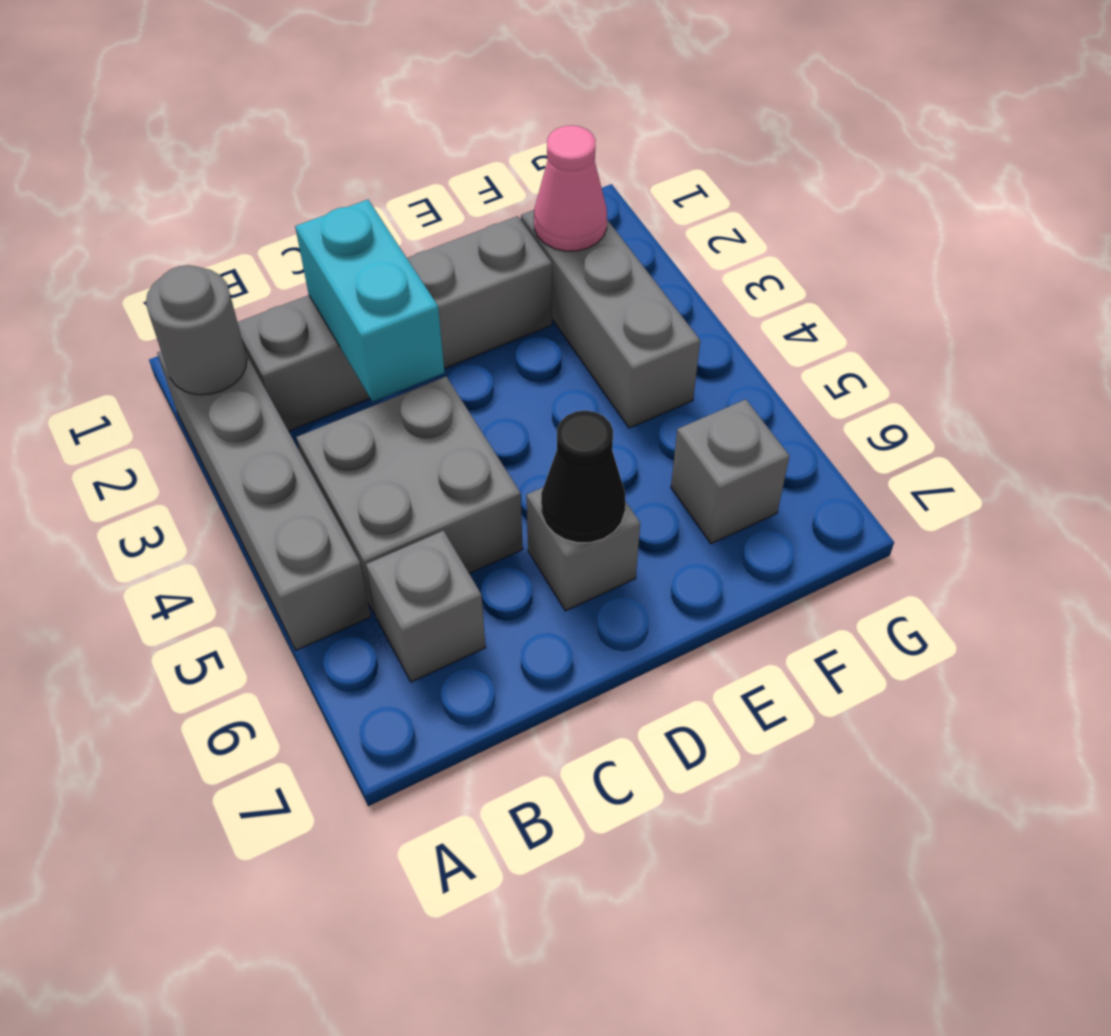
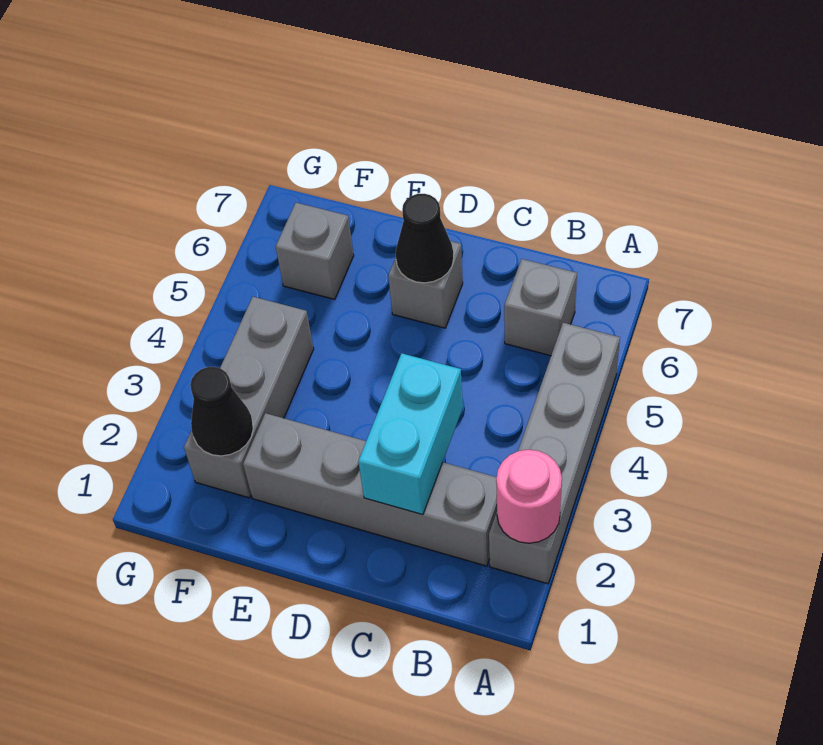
grey 1x1 round brick [146,265,247,395] -> pink 1x1 round brick [496,450,562,543]
grey 2x2 brick [296,377,523,615] -> none
pink 1x1 cone [534,125,607,251] -> black 1x1 cone [190,367,253,456]

